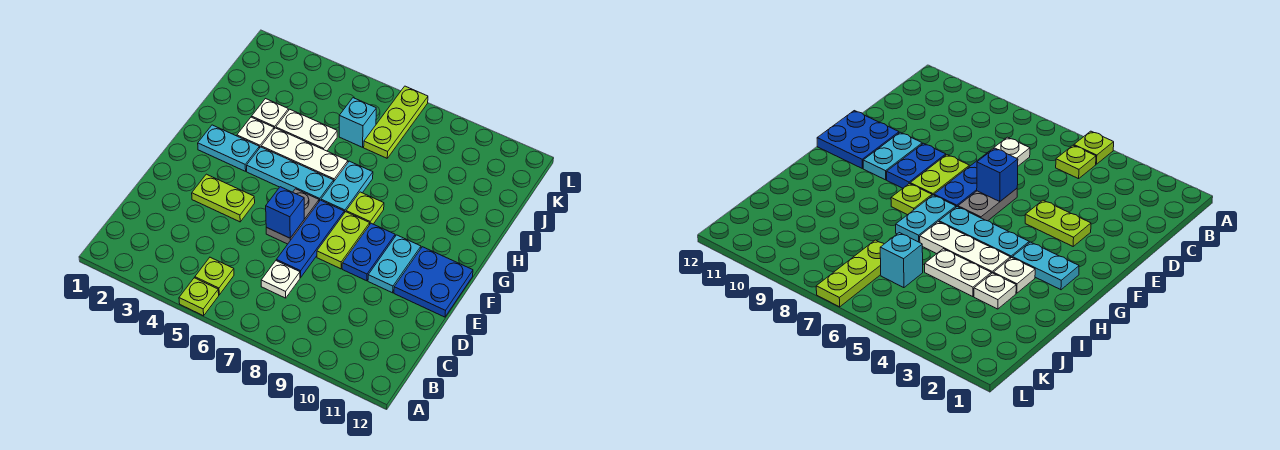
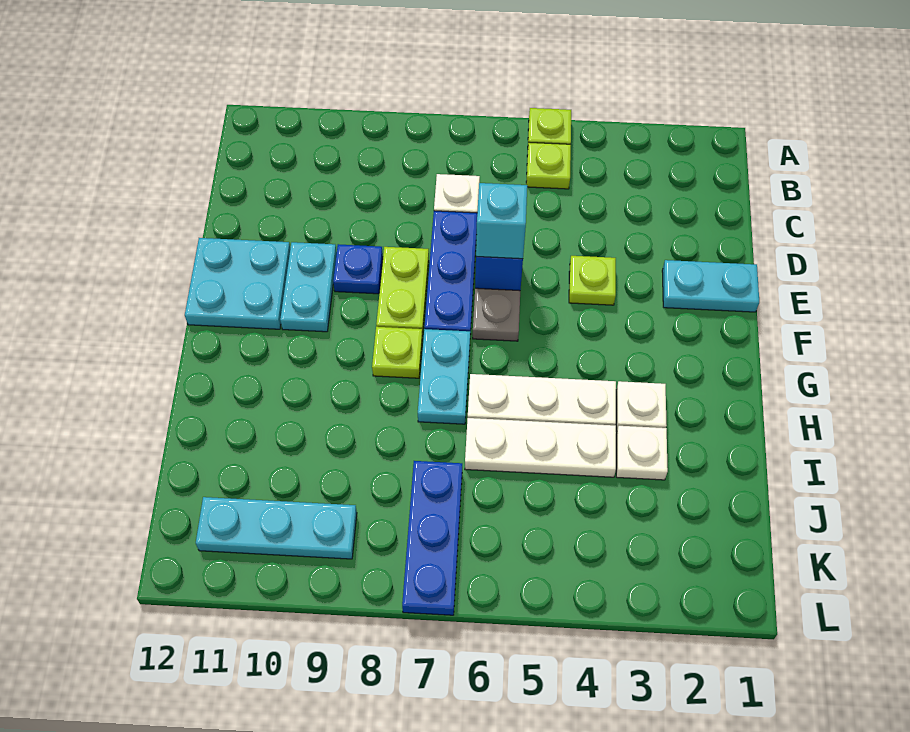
lime 1x2 plate [192,174,255,222] -> lime 1x1 plate [569,256,616,305]
blue 1x2 plate [342,223,395,281] -> blue 1x1 plate [333,244,383,294]
blue 2x2 plate [394,247,473,317] -> cyan 2x2 plate [185,238,290,329]
cyan 1x2 plate [198,125,259,171] -> cyan 1x2 plate moved to [662,260,759,312]
cyan 1x3 plate [247,147,334,201] -> cyan 1x3 plate moved to [196,497,357,559]
white 1x2 plate [276,109,337,151] -> white 1x3 plate [465,418,616,477]
cyan 1x1 brick [339,98,376,147] -> cyan 1x1 brick moved to [476,183,527,259]
lime 1x3 plate [364,86,428,158] -> blue 1x3 plate [402,461,462,615]

